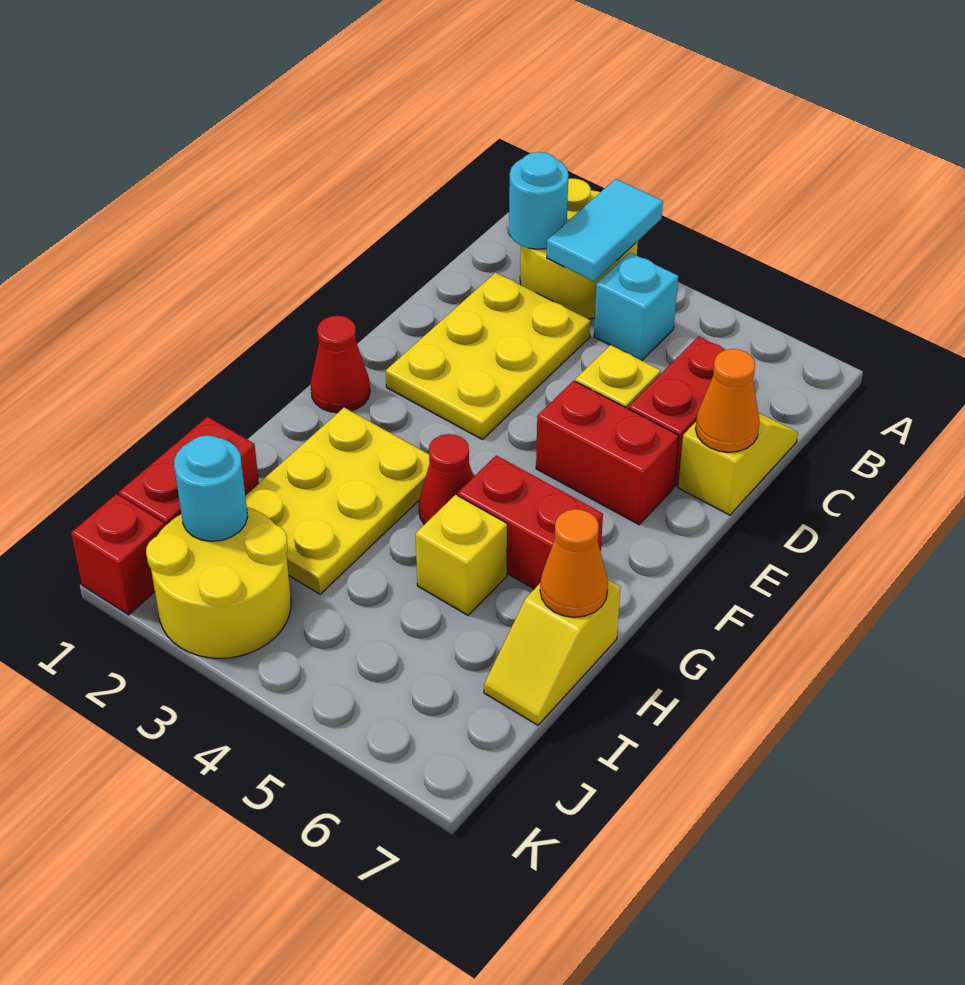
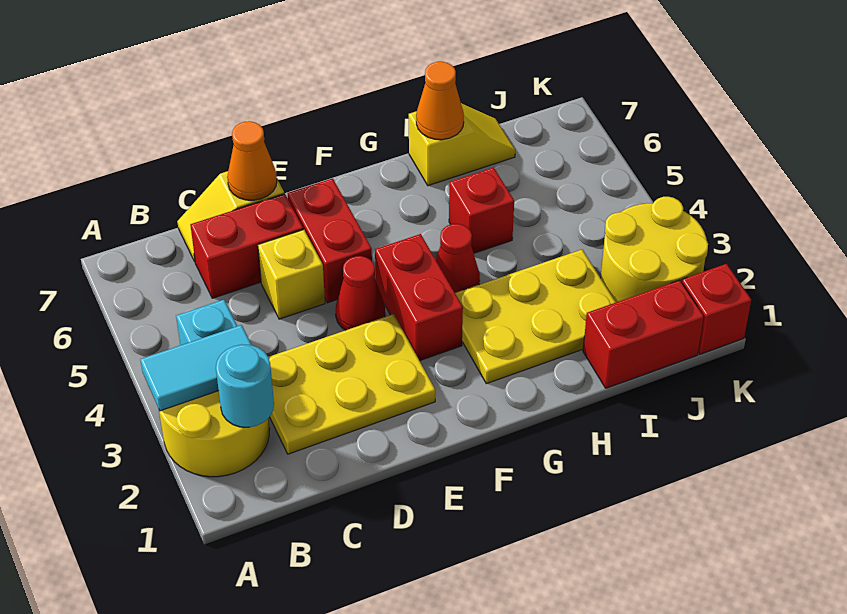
red 1x1 cone [311,316,370,413] -> red 1x1 cone moved to [336,256,385,330]
red 1x2 brick [458,455,603,589] -> red 1x2 brick moved to [375,234,463,361]
yellow 1x1 brick [416,495,507,615] -> red 1x1 brick [449,167,514,253]
cyan 1x1 round brick [174,436,248,541] -> none

